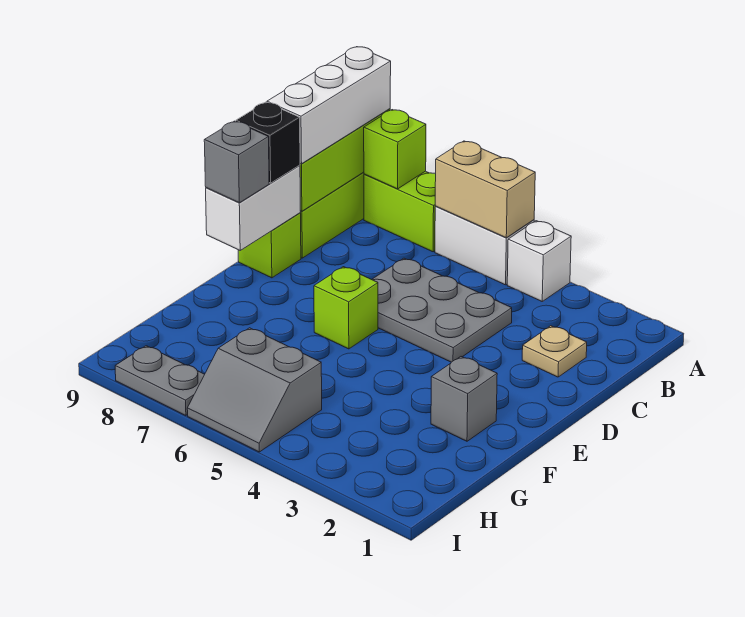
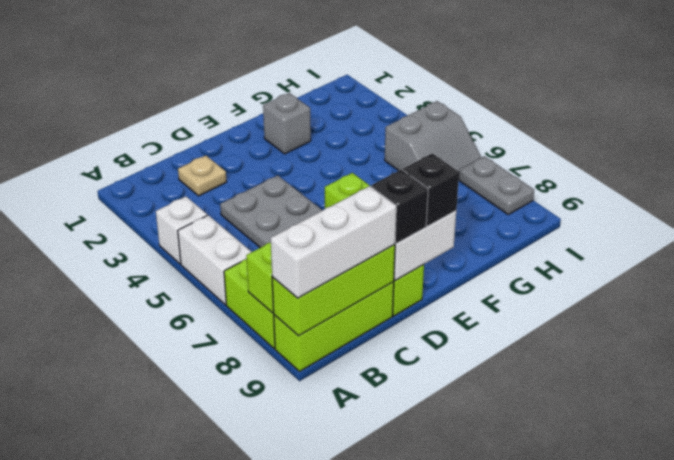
tan 1x2 brick [435,141,535,238] -> none
grey 1x1 brick [204,121,269,203] -> black 1x1 brick [403,153,459,226]
grey 2x2 slope [187,328,322,452] -> grey 2x2 slope turned to [385,101,481,171]

